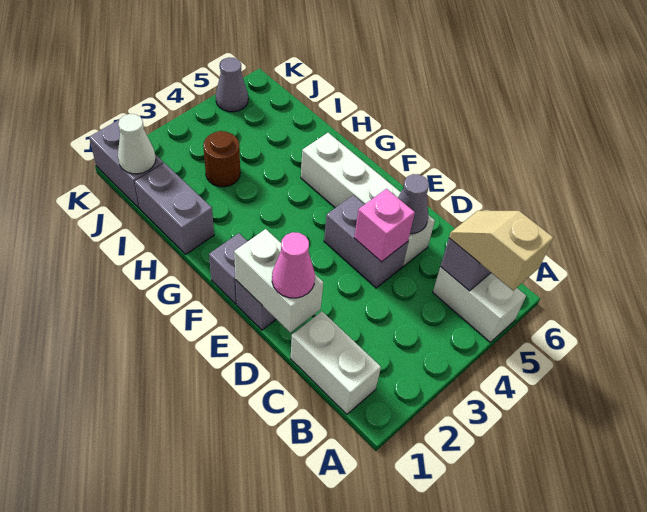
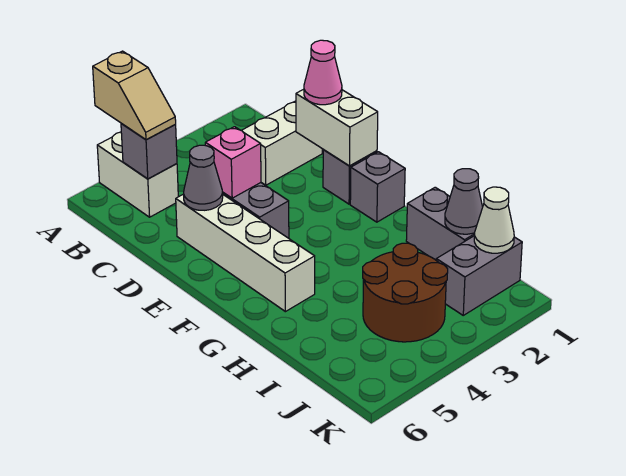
white 1x2 brick [291,311,381,414] -> white 1x2 brick turned to [241,101,322,185]
brown 1x1 round brick [203,131,240,187] -> brown 2x2 round brick [363,243,448,342]
grey 1x2 brick [89,120,163,208] -> grey 1x2 brick turned to [436,236,522,315]
grey 1x1 cone [216,57,248,112] -> grey 1x1 cone moved to [445,169,483,234]

